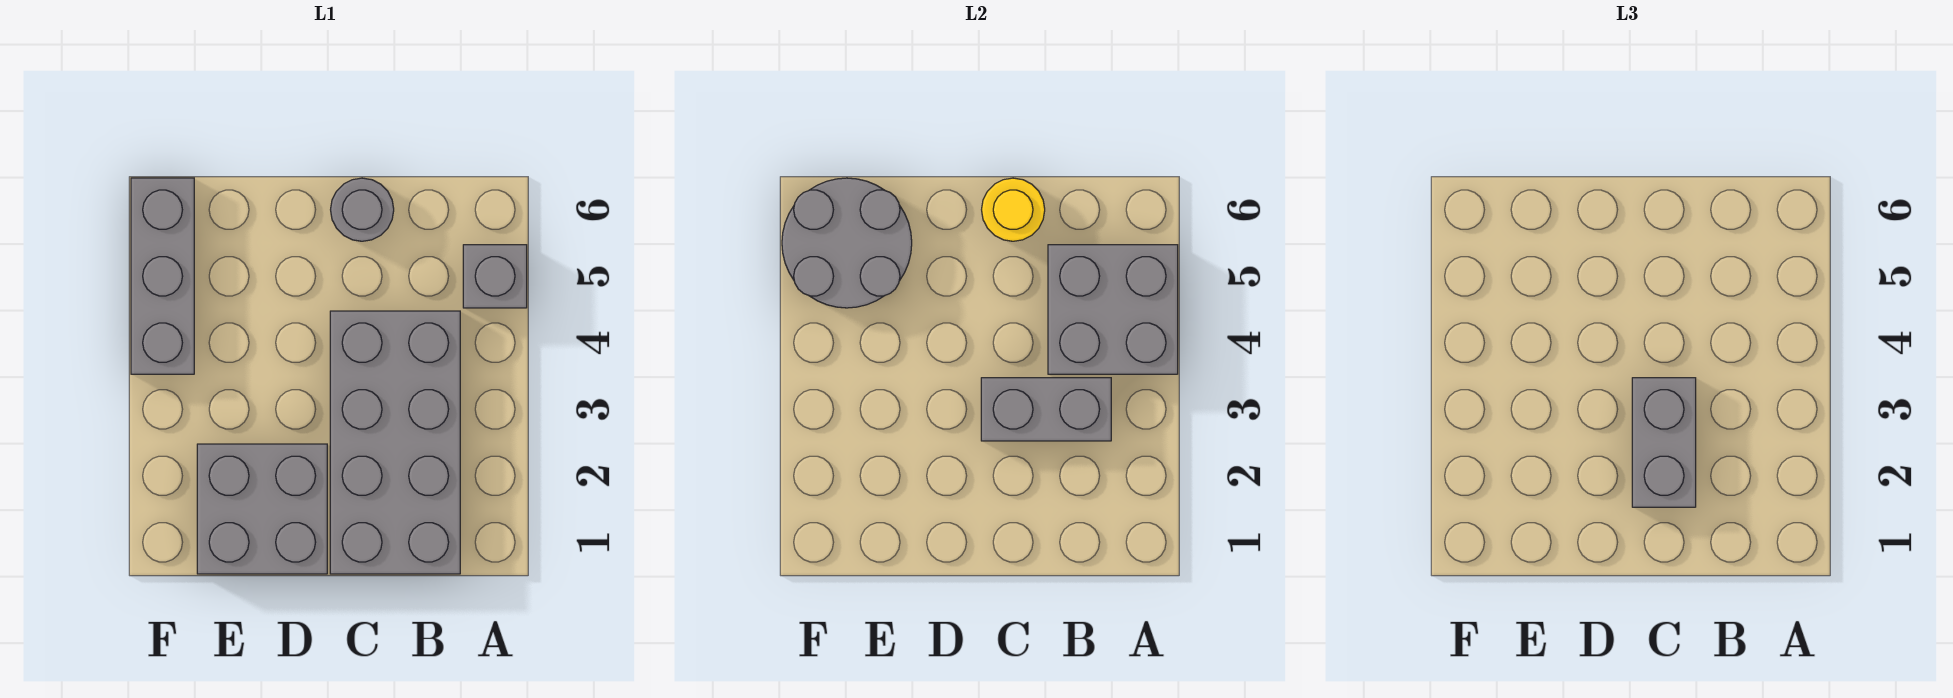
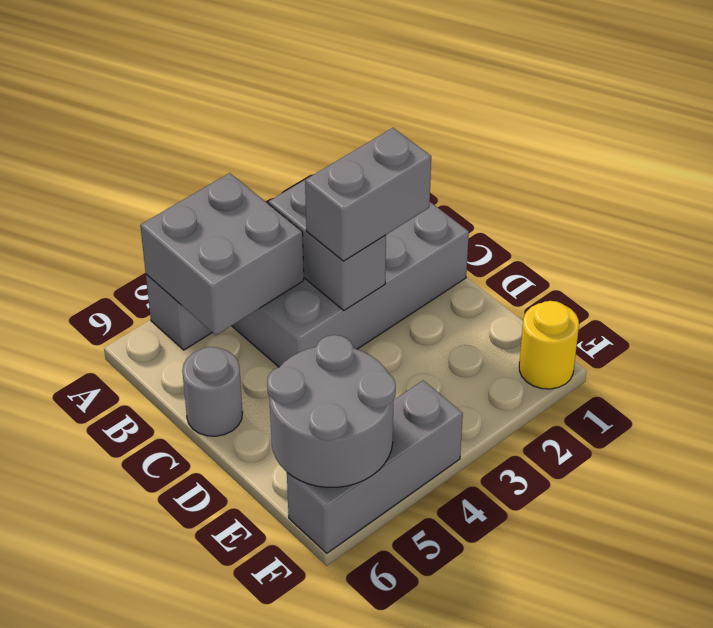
yellow 1x1 round brick [982,178,1045,241] -> yellow 1x1 round brick moved to [519,301,579,389]
grey 2x2 brick [197,444,327,574] -> none

